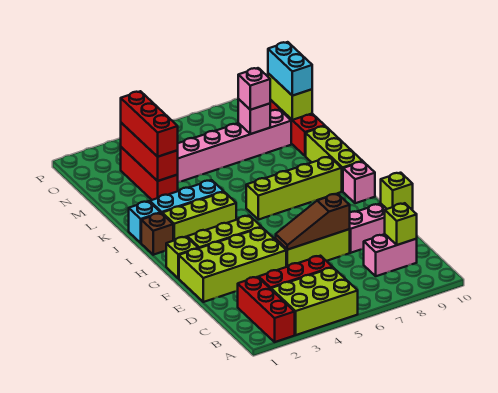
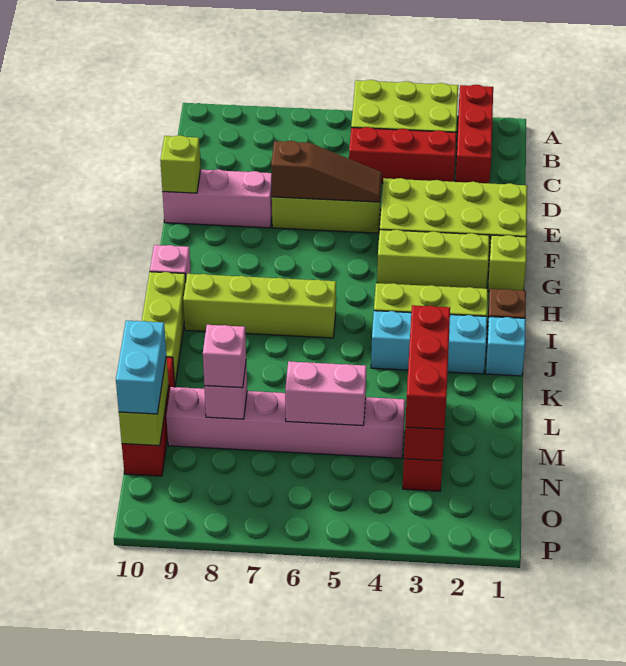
pink 1x2 brick [364,234,417,276] -> pink 1x2 brick moved to [285,361,366,426]
lime 1x1 brick [385,203,417,245] -> none

